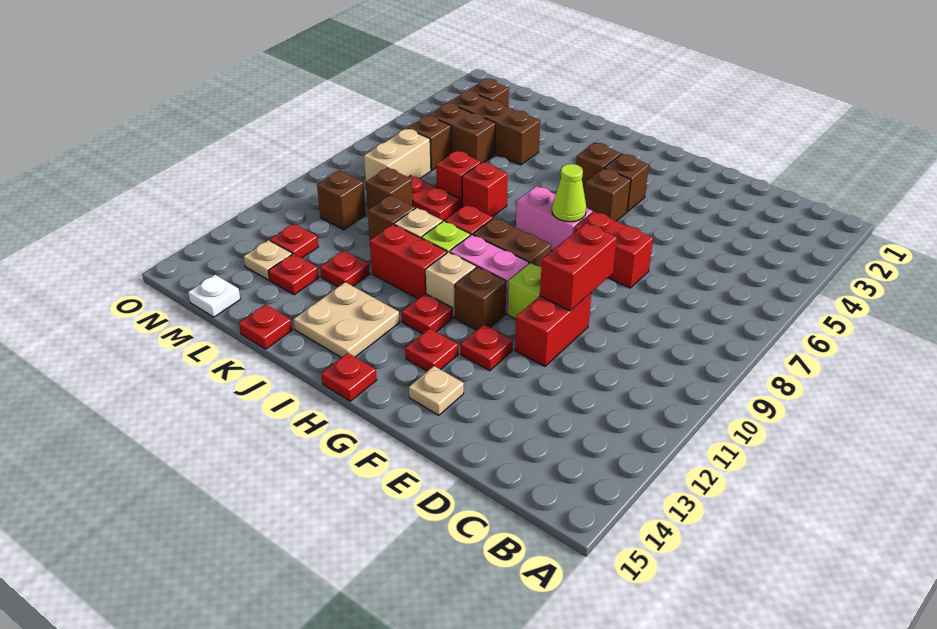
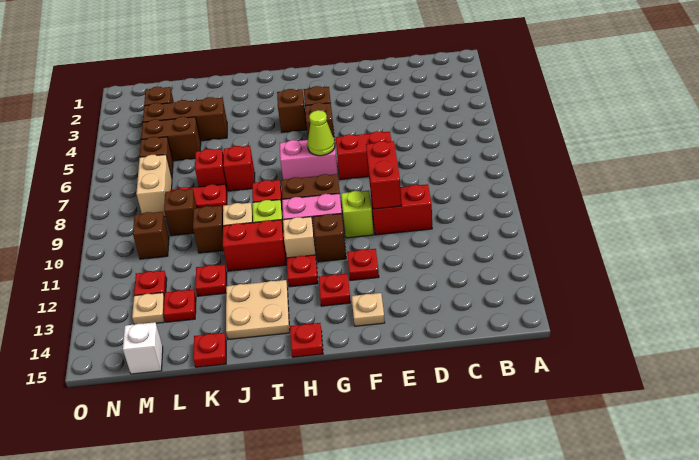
red 1x2 brick [515,293,592,366] -> red 1x2 brick turned to [371,184,432,235]
white 1x1 plate [188,275,240,317] -> white 1x1 brick [123,322,163,374]

